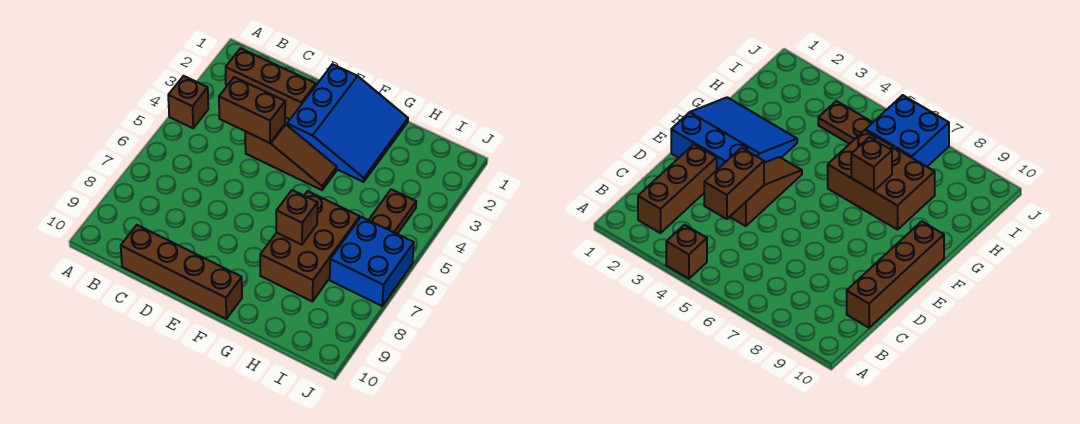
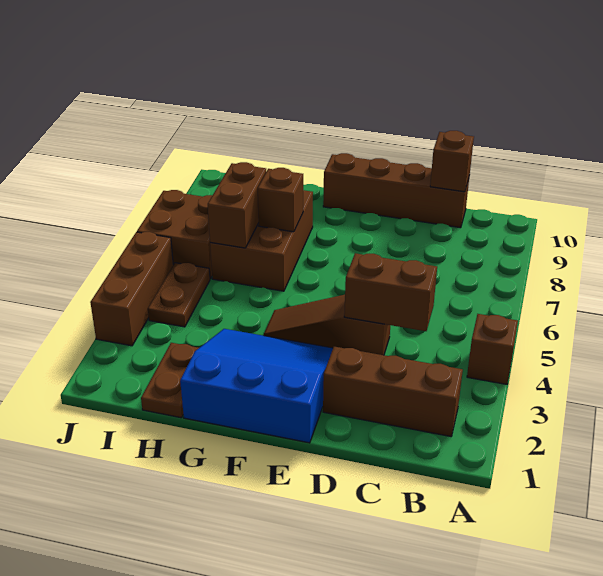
none -> brown 1x1 brick [430,131,474,192]
blue 3x3 slope [287,64,408,182] -> blue 3x3 slope turned to [180,329,333,443]
none -> brown 1x2 plate [141,343,199,418]
none -> brown 1x2 brick [208,162,266,248]
blue 2x2 brick [330,217,414,306] -> brown 2x2 brick [137,190,212,279]
none -> brown 1x3 brick [90,232,173,346]

